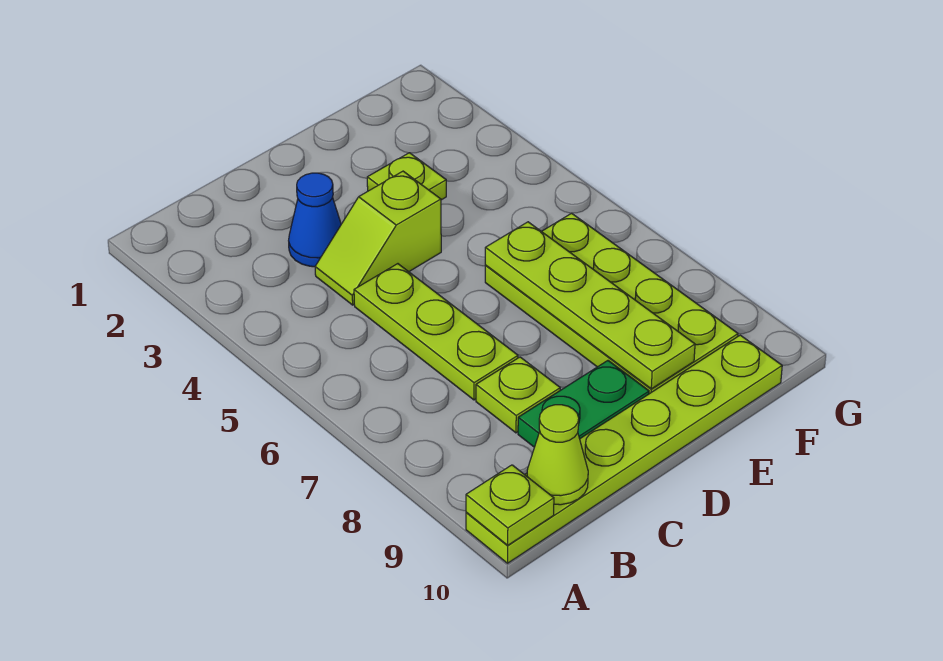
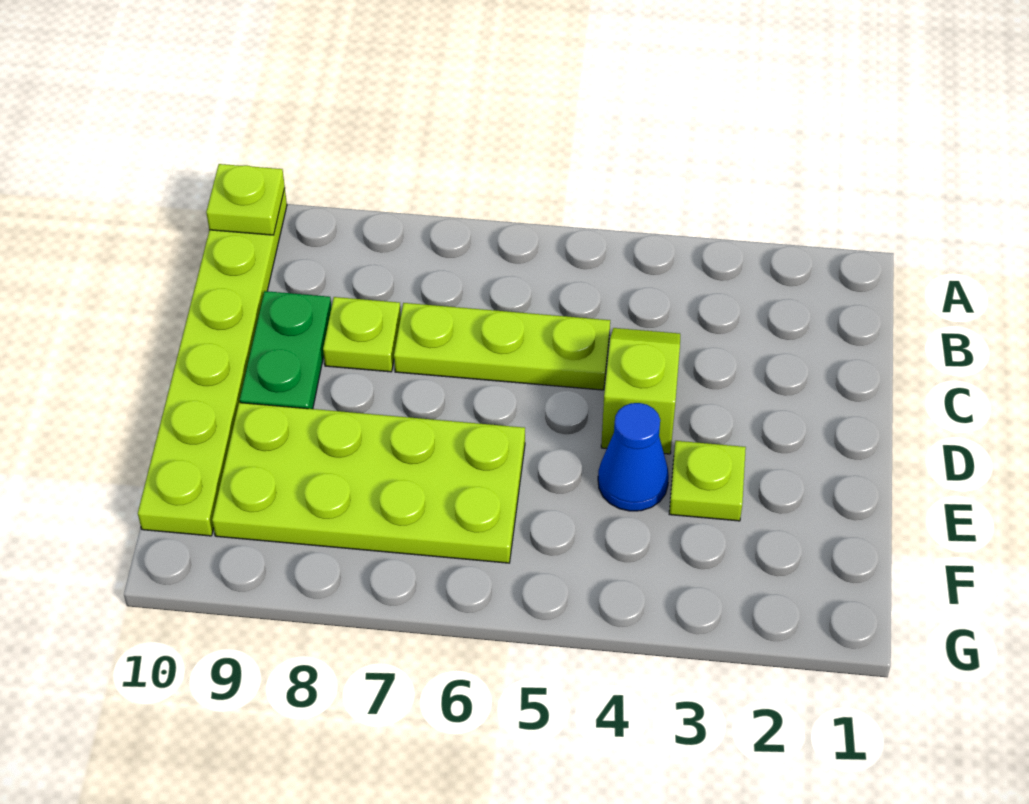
lime 1x1 cone [527,405,588,505] -> none
blue 1x1 cone [289,173,341,267] -> blue 1x1 cone moved to [598,403,669,511]
lime 1x4 plate [485,222,695,389] -> none

